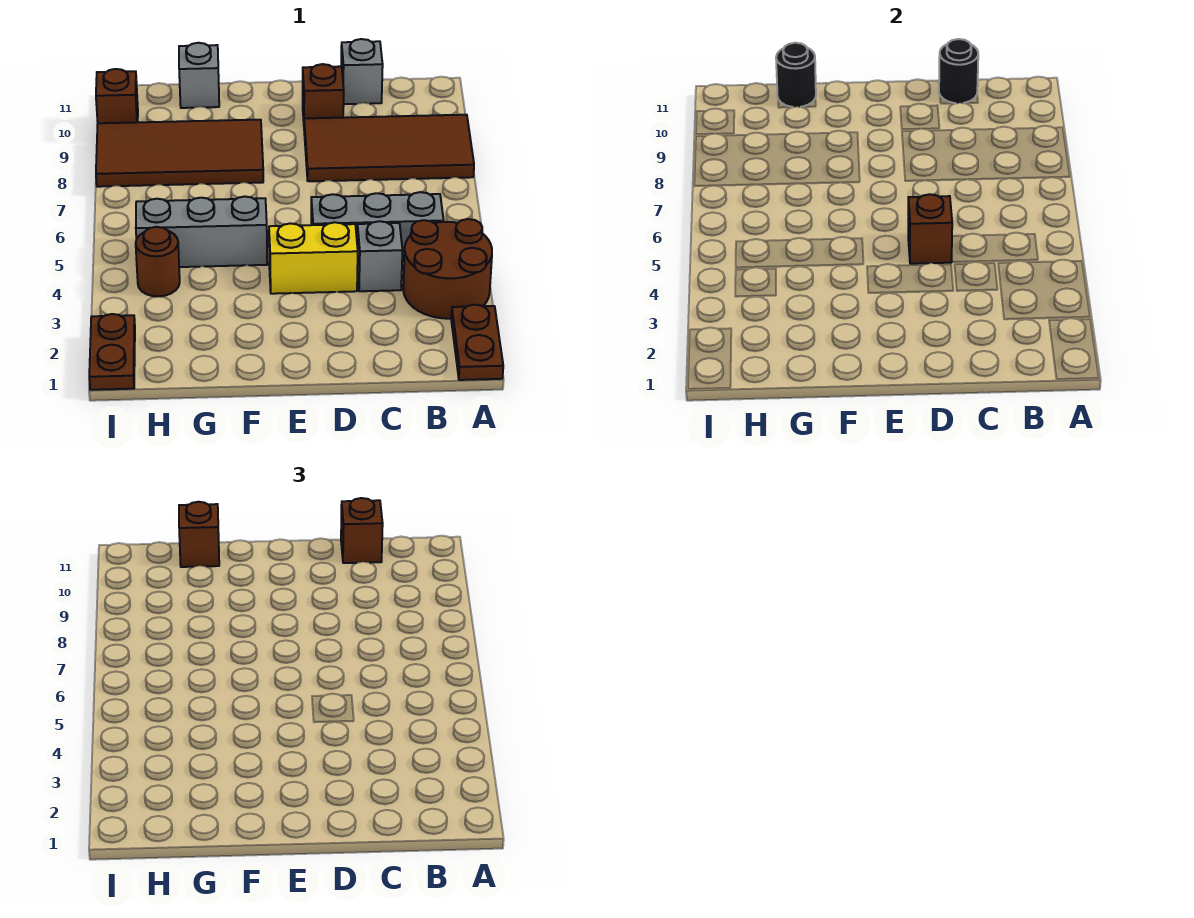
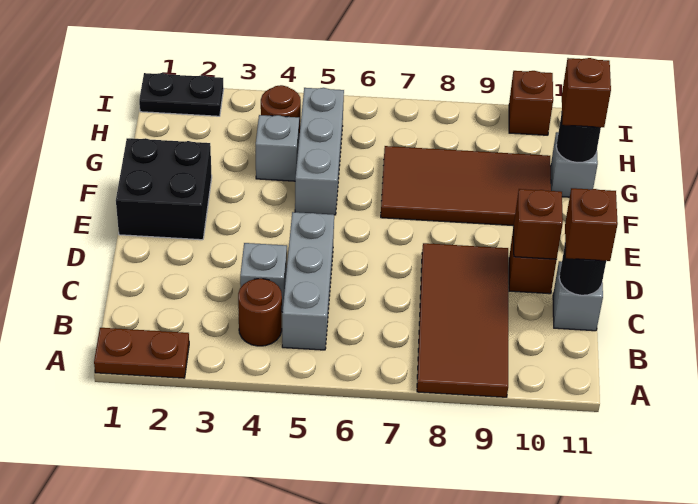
brown 2x2 round brick [403,219,492,319] -> brown 1x1 round brick [238,279,282,346]
yellow 1x2 brick [269,222,358,294] -> none
brown 1x1 brick [908,194,952,264] -> brown 1x1 brick moved to [514,189,563,259]
none -> black 2x2 brick [116,138,212,240]
brown 2x4 tile [96,120,263,187] -> brown 2x4 tile turned to [381,146,551,226]
none -> grey 1x1 brick [256,115,299,181]
brown 1x2 plate [89,314,135,390] -> black 1x2 plate [139,73,224,116]

